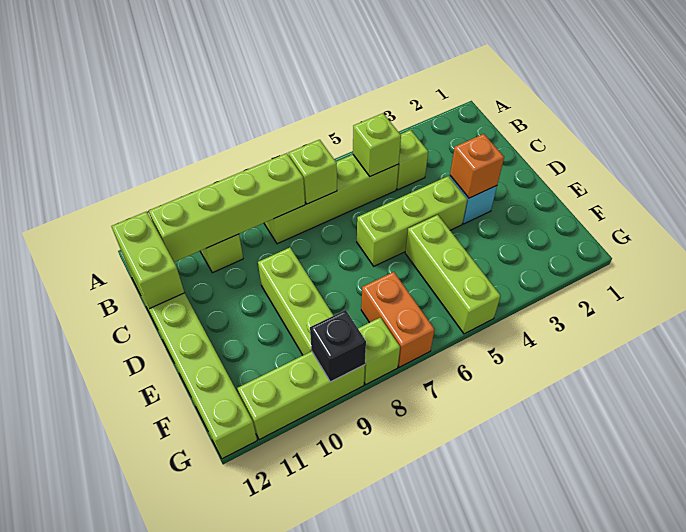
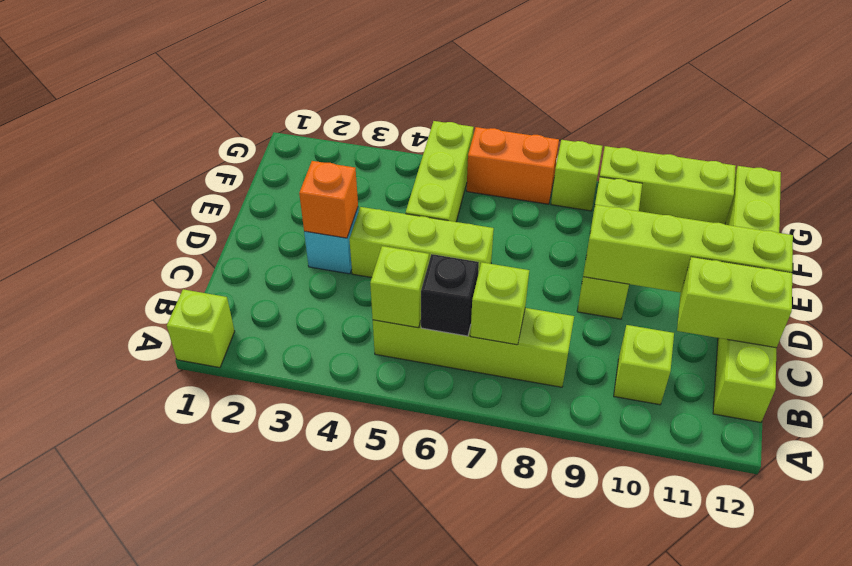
lime 1x1 brick [397,130,428,190] -> lime 1x1 brick moved to [167,289,235,368]
lime 1x4 brick [149,153,305,262] -> lime 1x4 brick moved to [583,205,793,293]
lime 1x2 brick [111,212,184,308] -> lime 1x2 brick turned to [677,257,792,348]
orange 1x2 brick [361,272,435,367] -> orange 1x2 brick turned to [467,127,559,204]
black 1x1 brick [310,310,366,382] -> black 1x1 brick moved to [421,254,479,336]

